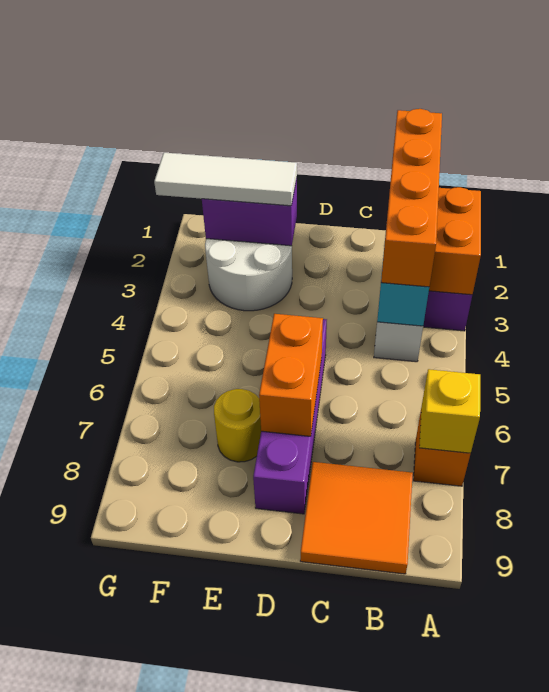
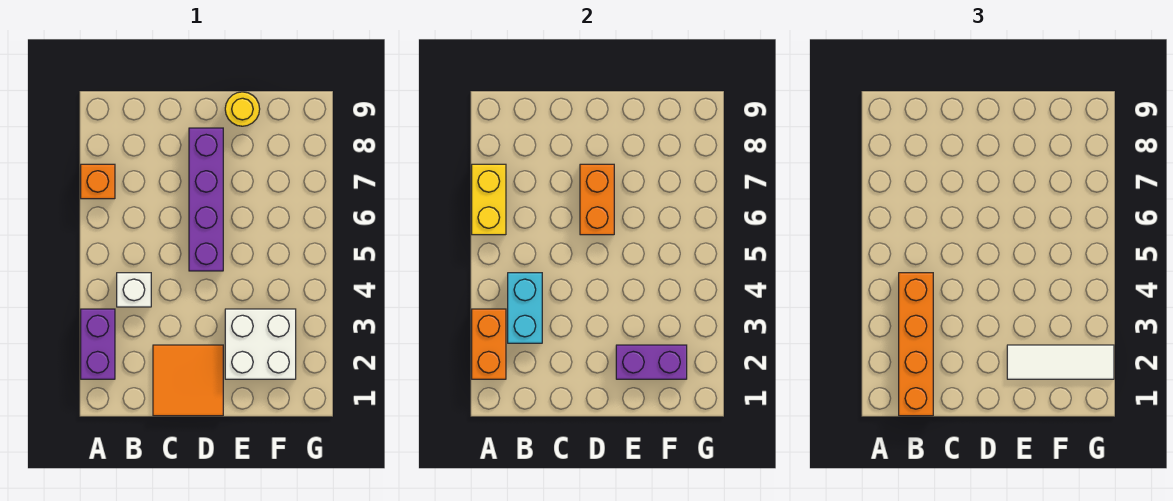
yellow 1x1 brick [419,369,480,453] -> yellow 1x2 brick [472,164,506,235]
orange 2x2 tile [300,462,413,574] -> orange 2x2 tile moved to [153,345,223,416]
white 2x2 round brick [205,239,292,311] -> white 2x2 brick [225,309,296,379]
yellow 1x1 round brick [214,389,261,462] -> yellow 1x1 round brick moved to [225,92,260,126]

